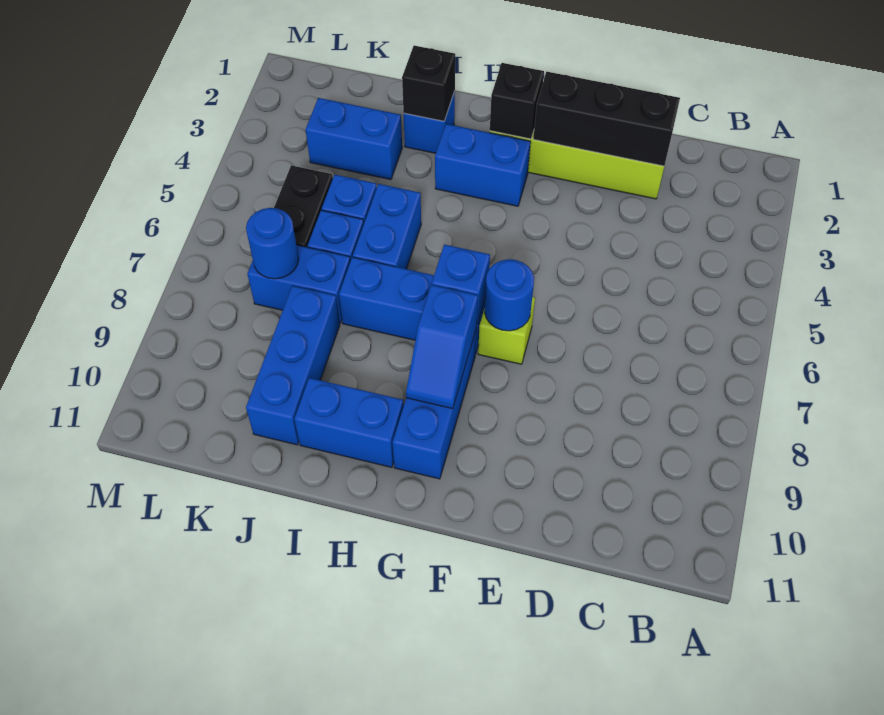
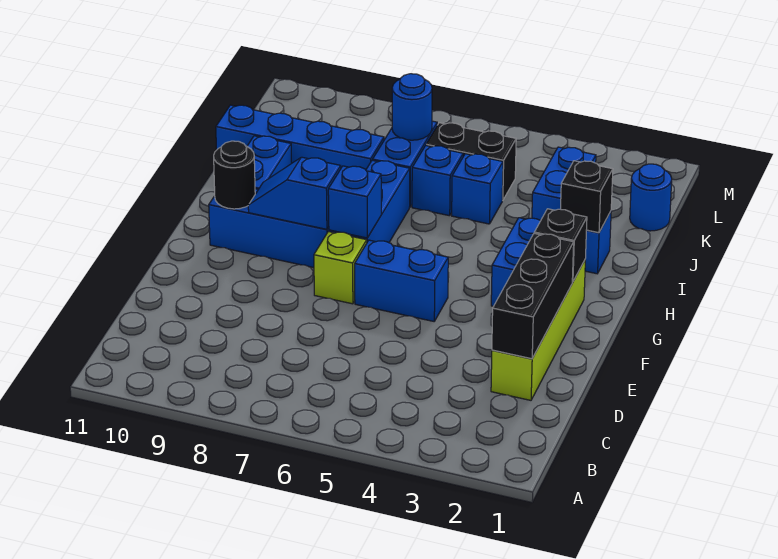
blue 1x1 round brick [485,259,534,331] -> blue 1x1 round brick moved to [630,164,672,231]
none -> black 1x1 round brick [214,141,255,209]
blue 1x2 brick [353,184,421,269] -> blue 1x2 brick moved to [355,240,448,321]
blue 1x3 brick [246,286,340,445] -> blue 1x4 brick [216,105,384,170]

